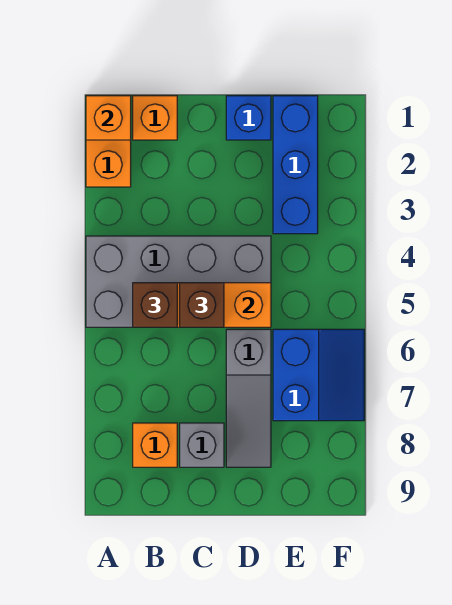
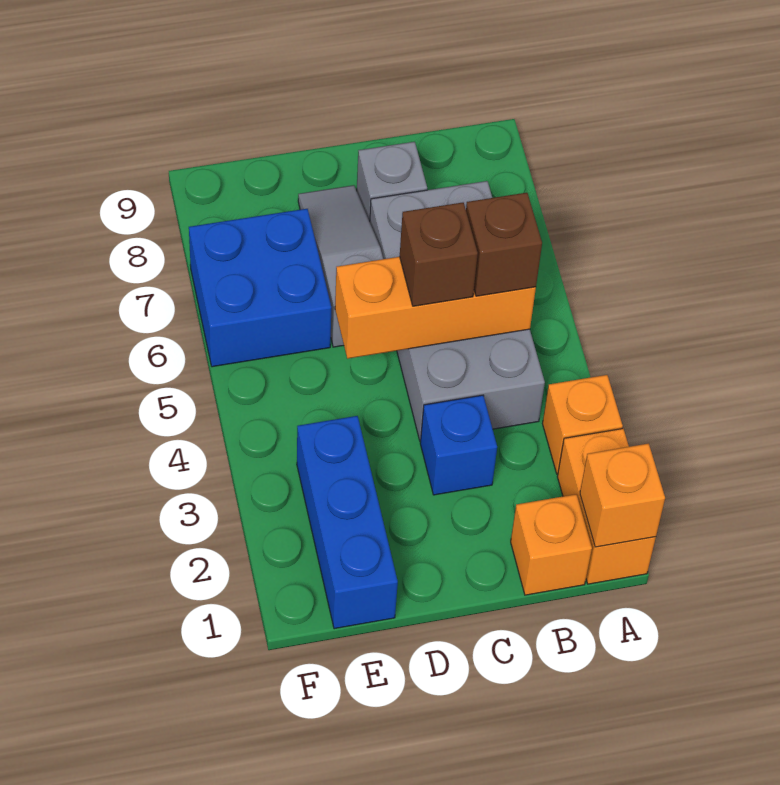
grey 2x4 brick [86,236,271,327] -> grey 2x4 brick turned to [370,181,545,441]
orange 1x1 brick [133,423,177,467] -> orange 1x1 brick moved to [543,375,623,474]
blue 1x1 brick [226,96,271,140] -> blue 1x1 brick moved to [420,395,497,495]
blue 2x2 slope [273,329,364,421] -> blue 2x2 brick [189,209,331,367]

